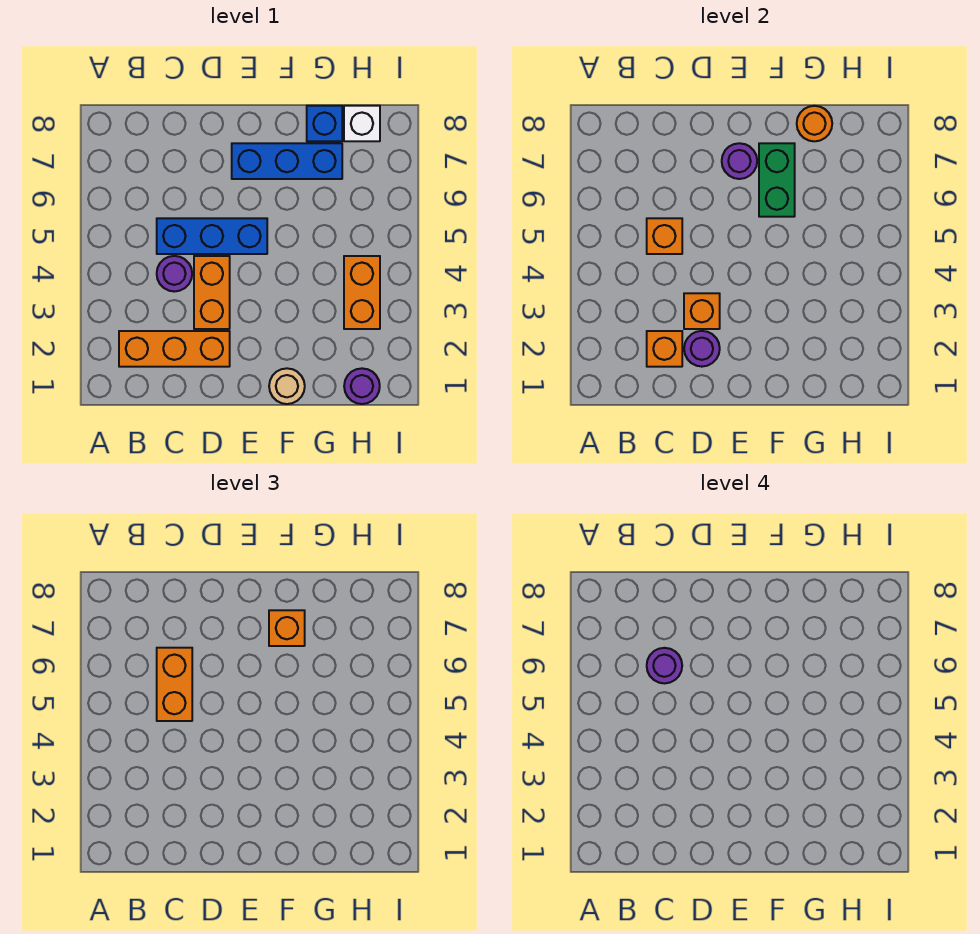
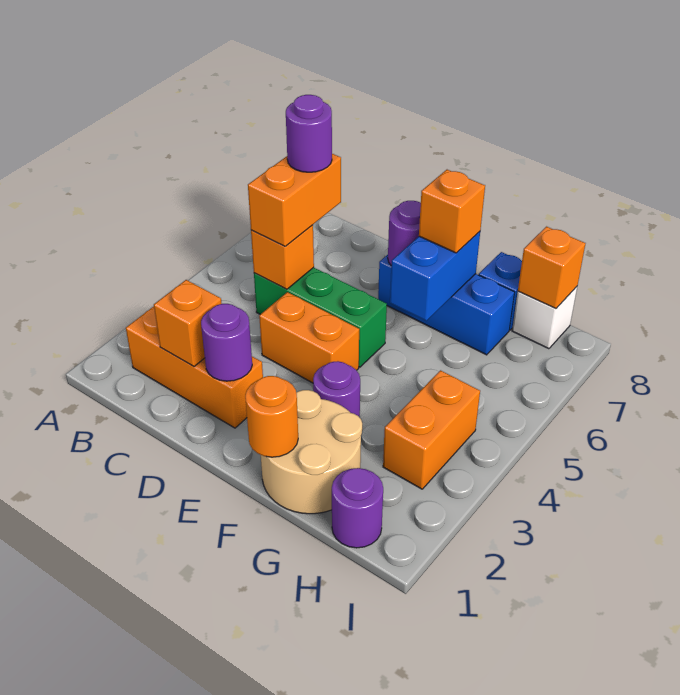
purple 1x1 round brick [157,256,192,292] -> purple 1x1 round brick moved to [313,361,360,418]
blue 1x3 brick [157,218,267,254] -> green 1x3 brick [254,267,387,367]
orange 1x2 brick [194,256,230,329] -> orange 1x2 brick turned to [259,292,359,383]
orange 1x1 brick [684,293,720,329] -> orange 1x1 brick moved to [518,227,585,308]
tan 1x1 round brick [269,368,305,404] -> tan 2x2 round brick [261,390,362,514]
green 1x2 brick [759,143,795,217] -> blue 1x2 brick [390,232,480,321]
orange 1x1 round brick [797,106,832,141] -> orange 1x1 round brick moved to [245,376,298,457]

